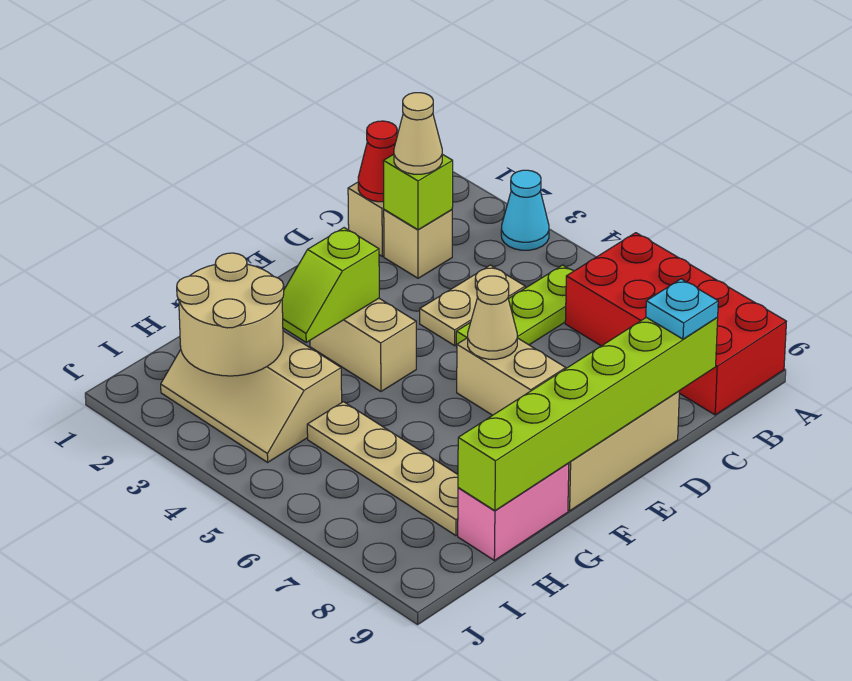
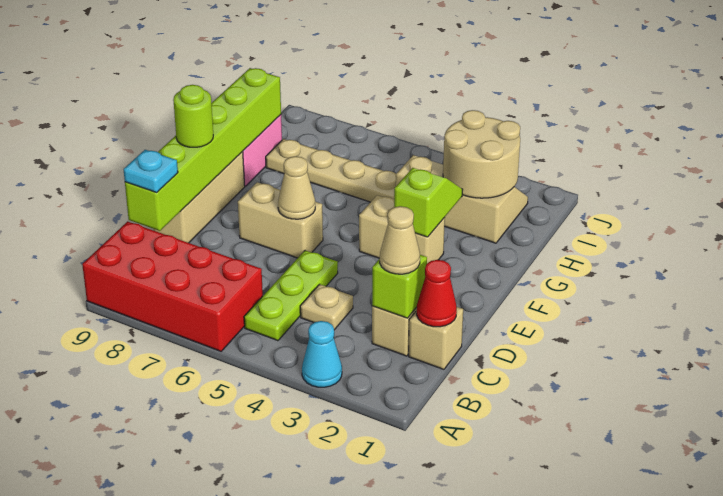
tan 1x2 plate [420,265,525,346] -> tan 1x1 plate [300,284,353,330]
none -> lime 1x1 round brick [173,85,213,147]

